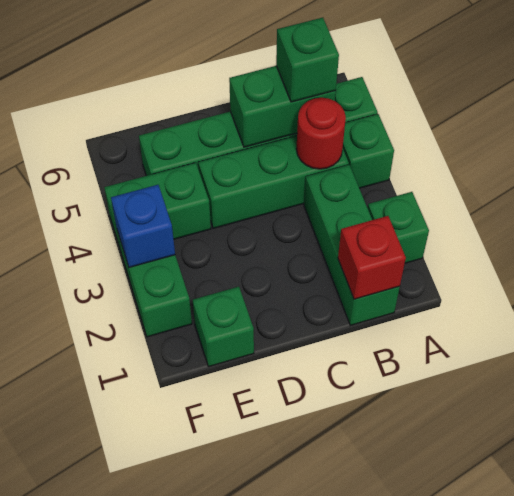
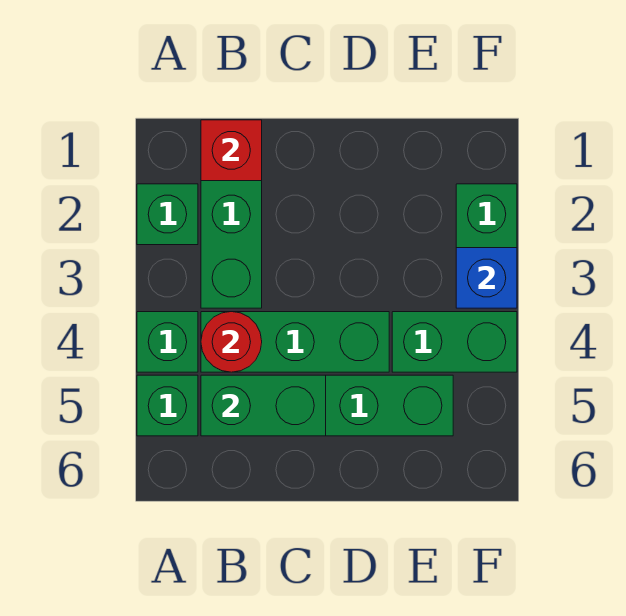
green 1x1 brick [276,18,339,102] -> none
green 1x1 brick [193,287,254,367] -> none

